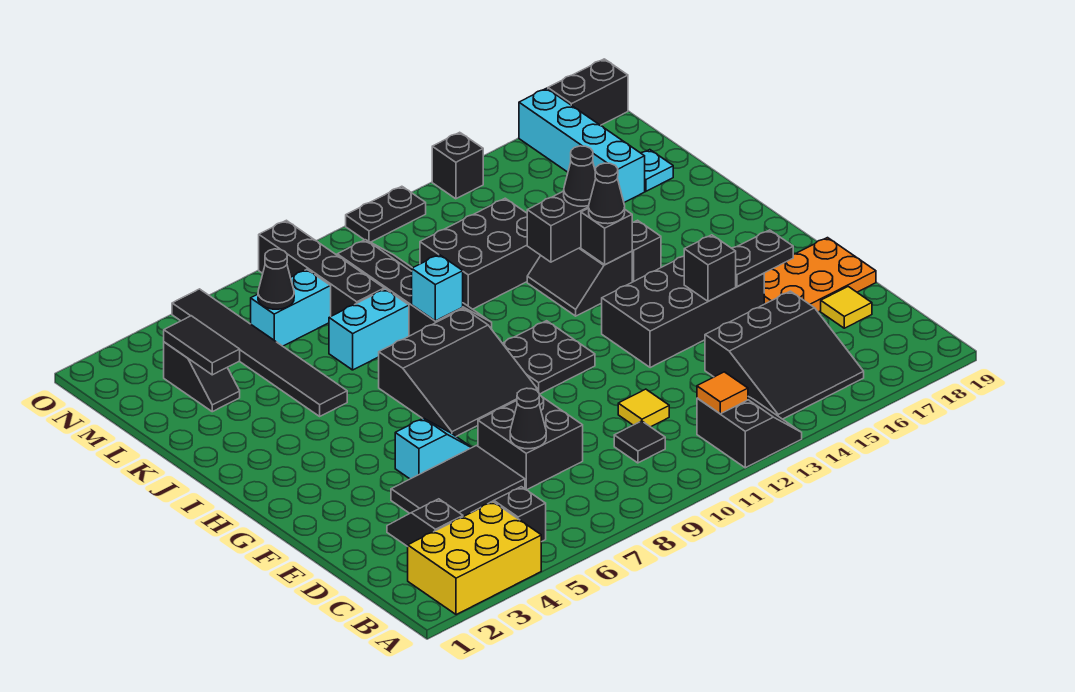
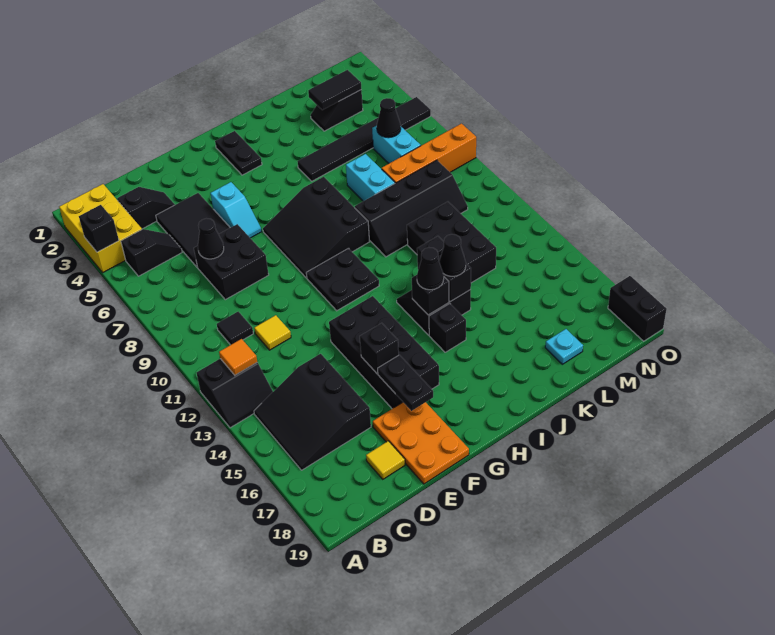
cyan 1x1 brick [412,255,463,321] -> none
black 1x4 brick [259,220,384,316] -> orange 1x4 brick [382,124,476,183]
cyan 1x4 brick [519,88,645,202] -> none
black 1x2 plate [346,186,426,242] -> black 1x2 plate moved to [215,131,262,175]
black 1x1 brick [432,132,483,199] -> black 1x1 brick moved to [79,205,119,252]

